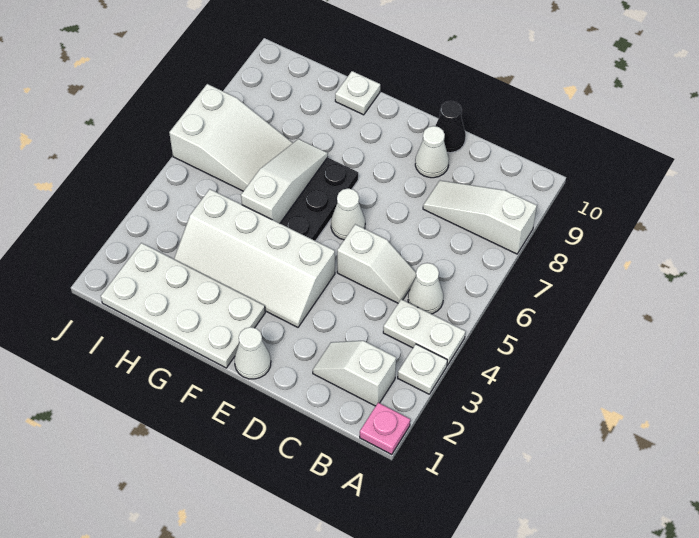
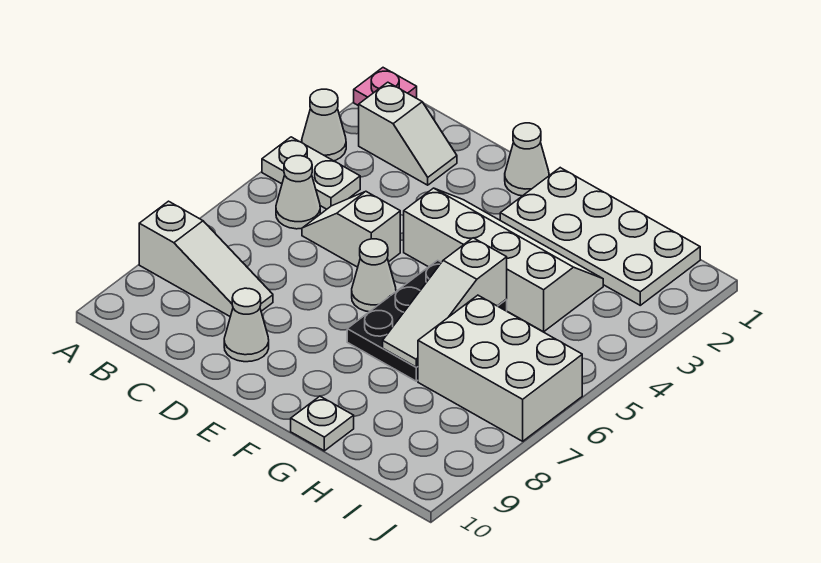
white 1x1 plate [398,344,447,394] -> white 1x1 cone [302,89,346,161]
black 1x1 cone [436,101,466,153] -> none
white 2x3 slope [169,84,292,191] -> white 2x3 brick [418,295,582,441]

